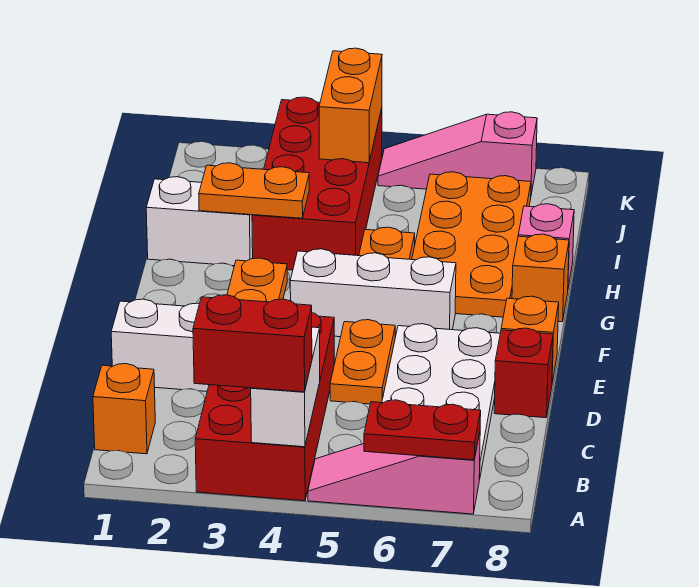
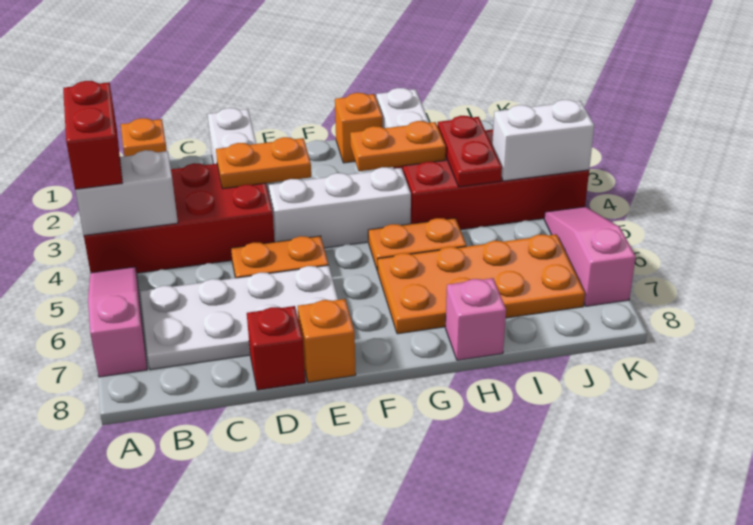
red 1x2 plate [364,400,481,460] -> red 1x2 plate moved to [438,116,502,187]
white 1x3 brick [290,249,456,337] -> white 1x3 brick turned to [269,167,411,248]
orange 1x1 brick [512,234,569,322] -> orange 1x1 brick moved to [335,93,383,163]
orange 1x2 plate [199,163,309,218] -> orange 1x2 plate turned to [350,121,446,171]
orange 1x2 brick [319,48,382,163] -> white 1x2 brick [492,100,594,181]

